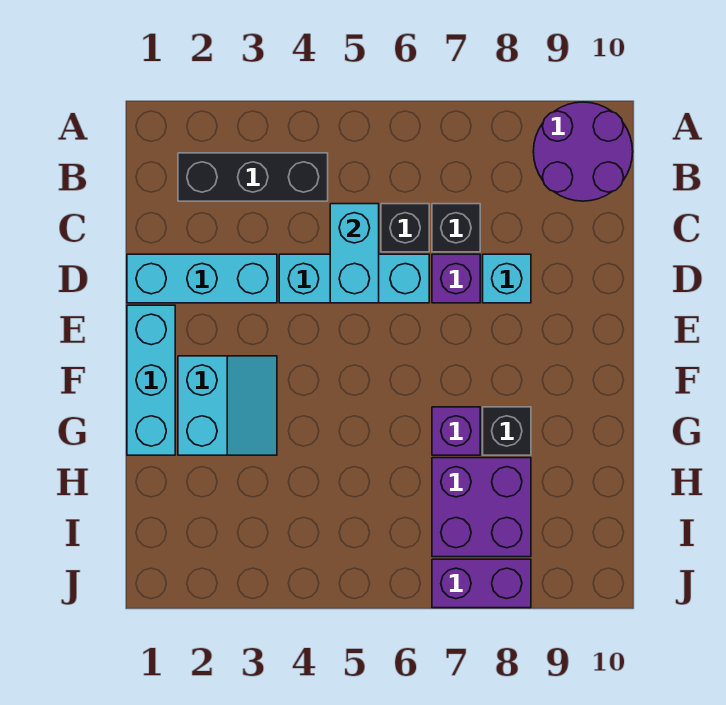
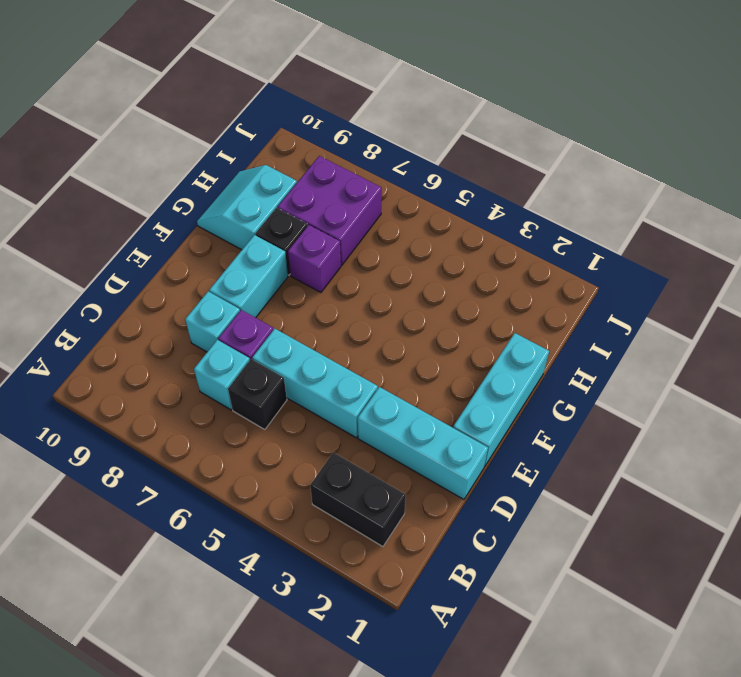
purple 2x2 round brick [533,102,633,201] -> none
black 1x3 brick [178,153,328,201] -> black 1x2 brick [310,452,406,547]
cyan 1x2 brick [330,204,379,303] -> cyan 1x2 brick moved to [209,235,288,318]
black 1x1 brick [432,204,480,252] -> cyan 1x1 brick [194,340,250,410]
cyan 2x2 slope [178,356,277,455] -> cyan 2x2 slope moved to [197,165,297,250]
purple 1x2 brick [432,559,531,608] -> none

